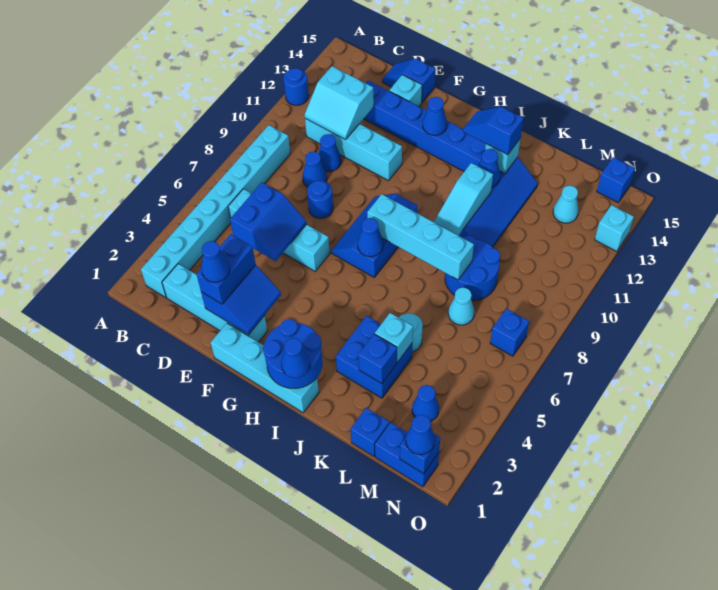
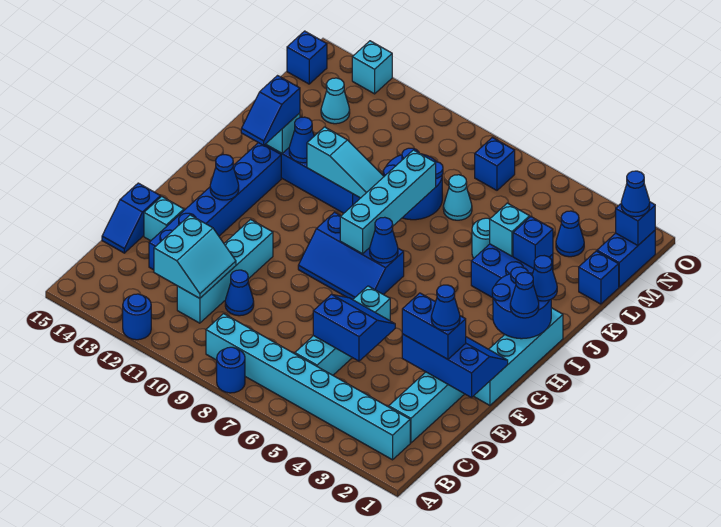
blue 1x1 cone [302,152,327,187] -> blue 1x1 cone moved to [510,272,539,318]
blue 2x2 slope [201,265,281,335] -> blue 2x3 slope [402,334,508,398]
blue 1x1 round brick [307,180,333,218] -> blue 1x1 round brick moved to [217,347,245,393]

